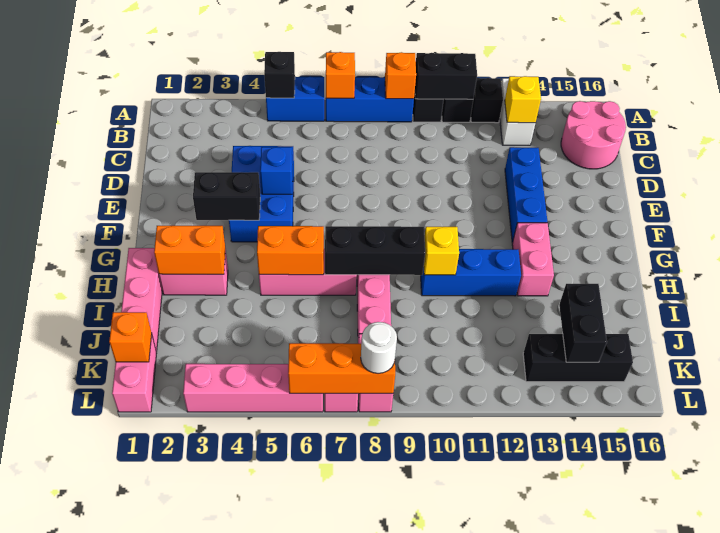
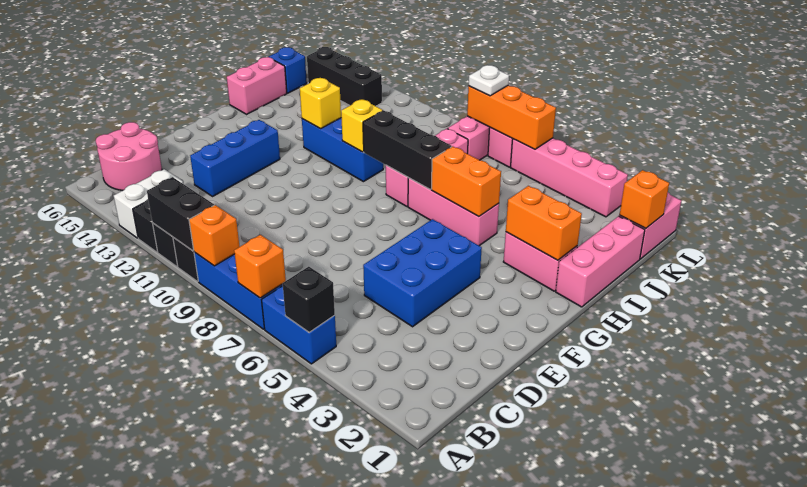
yellow 1x1 brick [505,76,541,123] -> yellow 1x1 brick moved to [300,78,341,129]
blue 1x1 brick [260,147,293,194] -> blue 1x1 brick moved to [269,47,307,93]
black 1x2 brick [193,172,260,220] -> none
pink 1x2 brick [512,223,554,296] -> pink 1x2 brick moved to [227,57,287,114]
black 1x2 brick [559,284,607,362] -> none
white 1x1 round brick [361,322,397,374] -> white 1x1 plate [469,65,509,96]

